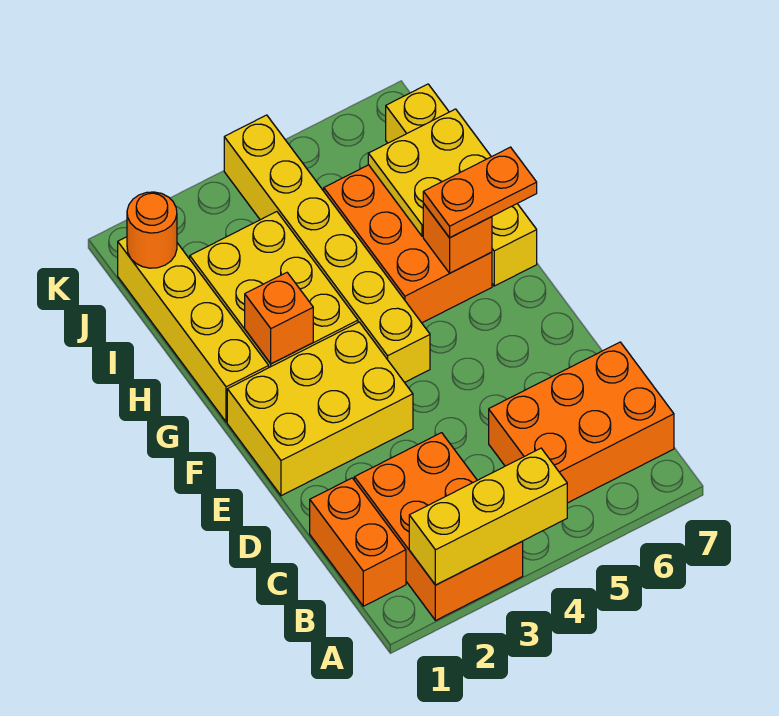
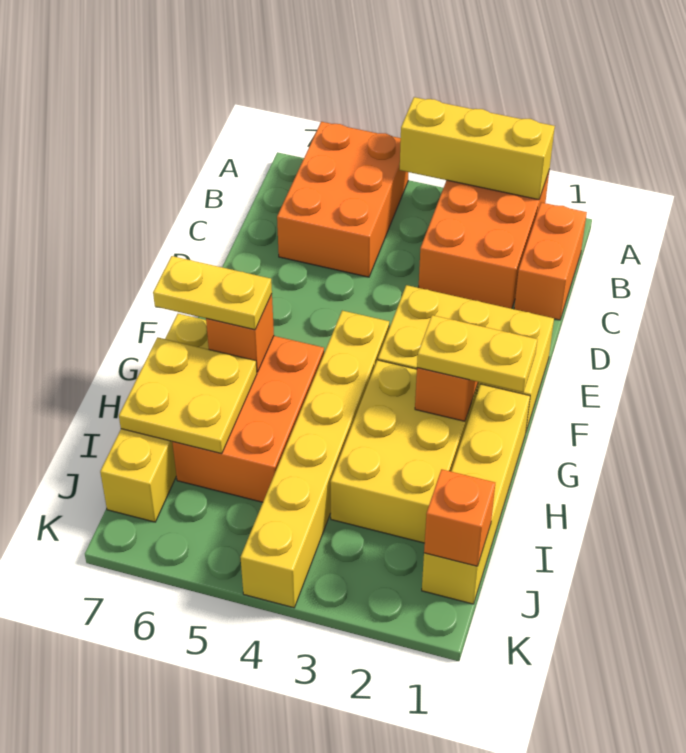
orange 2x3 brick [489,342,674,503] -> orange 2x3 brick turned to [277,122,409,277]
none -> yellow 1x2 plate [417,315,538,392]
orange 1x2 plate [423,147,537,238] -> yellow 1x2 plate [153,256,272,330]
orange 1x1 round brick [127,192,177,268] -> orange 1x1 brick [424,469,495,566]

